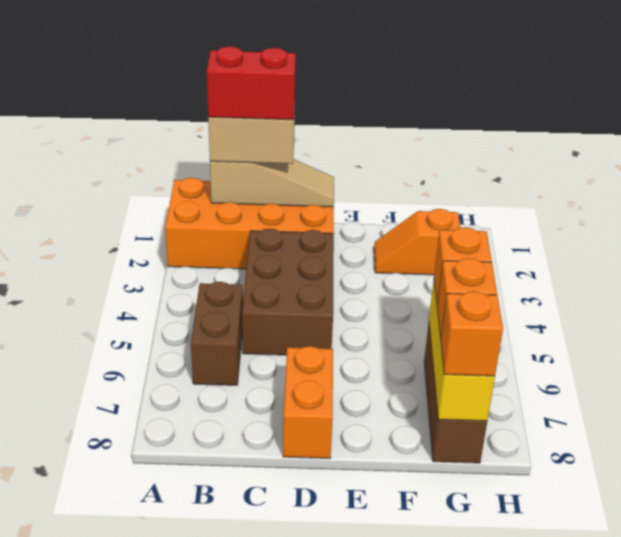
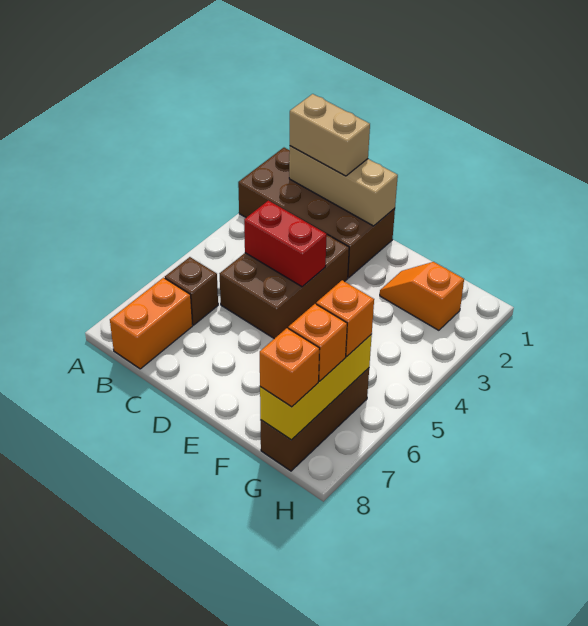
orange 2x4 brick [165,178,334,269] -> brown 2x4 brick [238,148,395,278]
tan 1x3 slope [210,159,334,207] -> tan 1x3 brick [289,146,398,226]
red 1x2 brick [207,46,296,120] -> red 1x2 brick moved to [244,201,327,287]
brown 1x2 brick [191,282,243,385] -> brown 1x1 brick [165,257,218,325]
orange 1x2 brick [283,346,333,458] -> orange 1x2 brick moved to [110,278,193,369]

